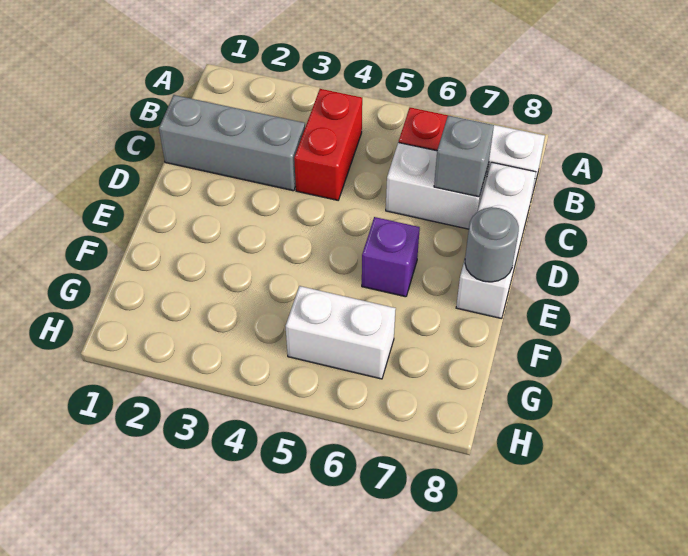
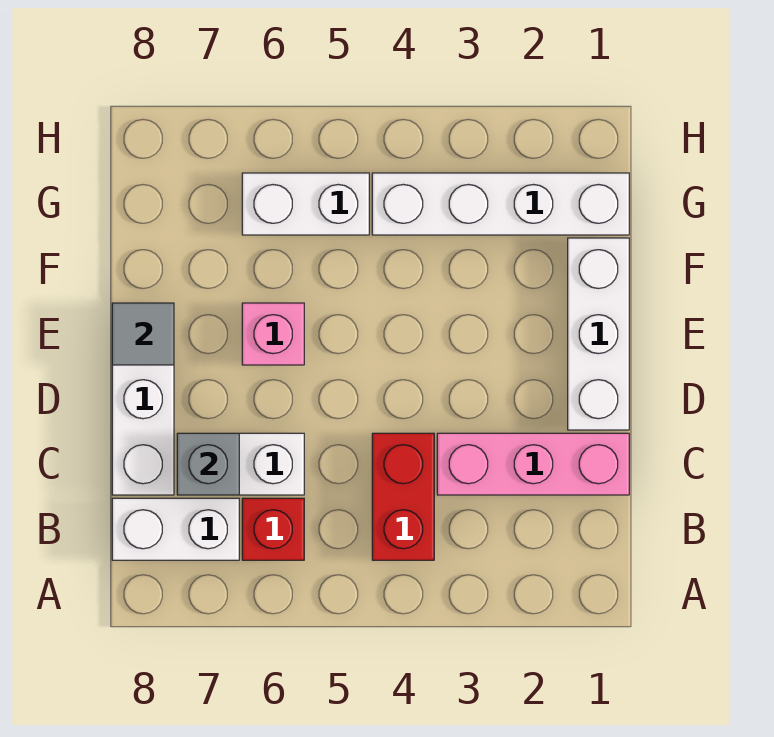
grey 1x3 brick [159,95,305,191] -> pink 1x3 brick [437,433,629,495]
none -> white 1x3 brick [568,238,629,430]
purple 1x1 brick [362,217,420,297] -> pink 1x1 brick [242,303,304,365]
grey 1x1 round brick [465,207,519,282] -> grey 1x1 tile [112,303,174,365]
none -> white 1x4 brick [372,173,629,235]

